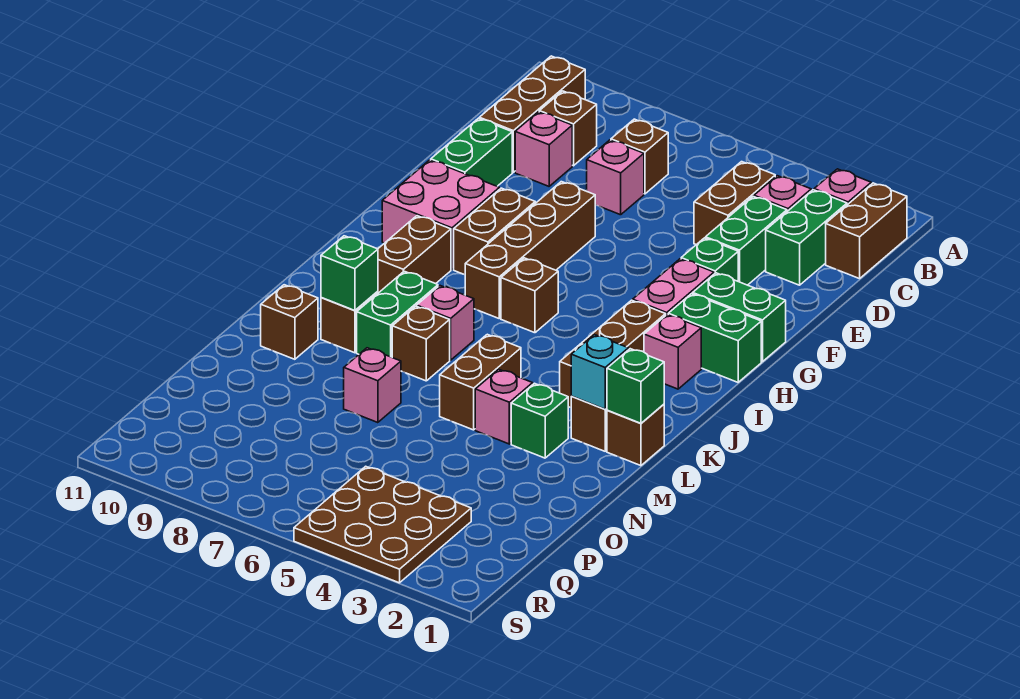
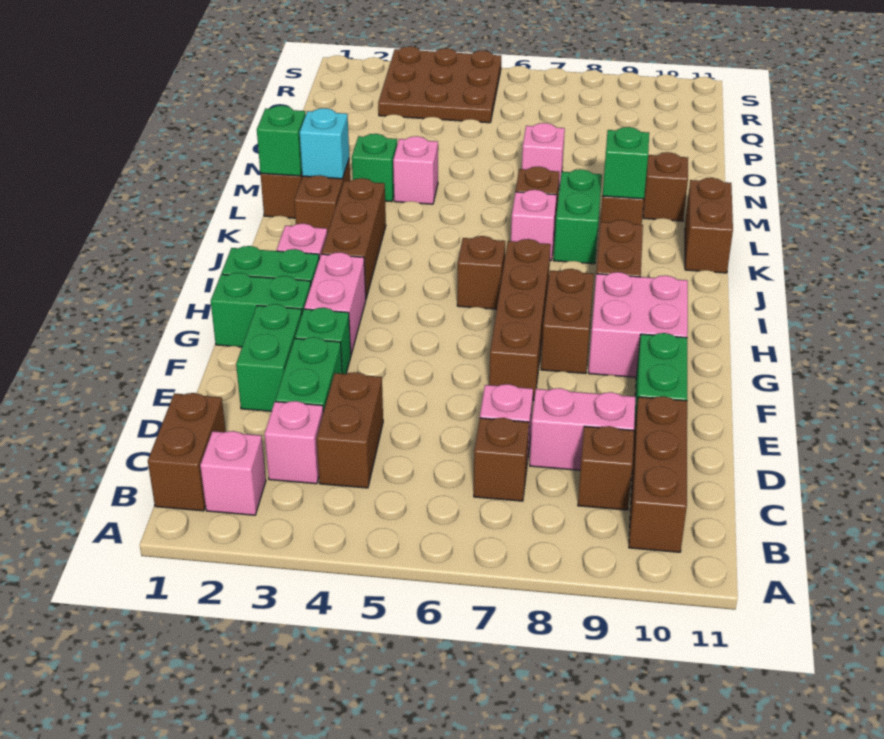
green 1x2 brick [766,190,847,285] -> green 1x2 brick moved to [236,304,302,411]
pink 1x1 brick [515,112,572,186] -> pink 1x2 brick [530,388,636,470]
brown 1x2 brick [440,334,521,430] -> brown 1x2 brick moved to [685,178,733,273]

